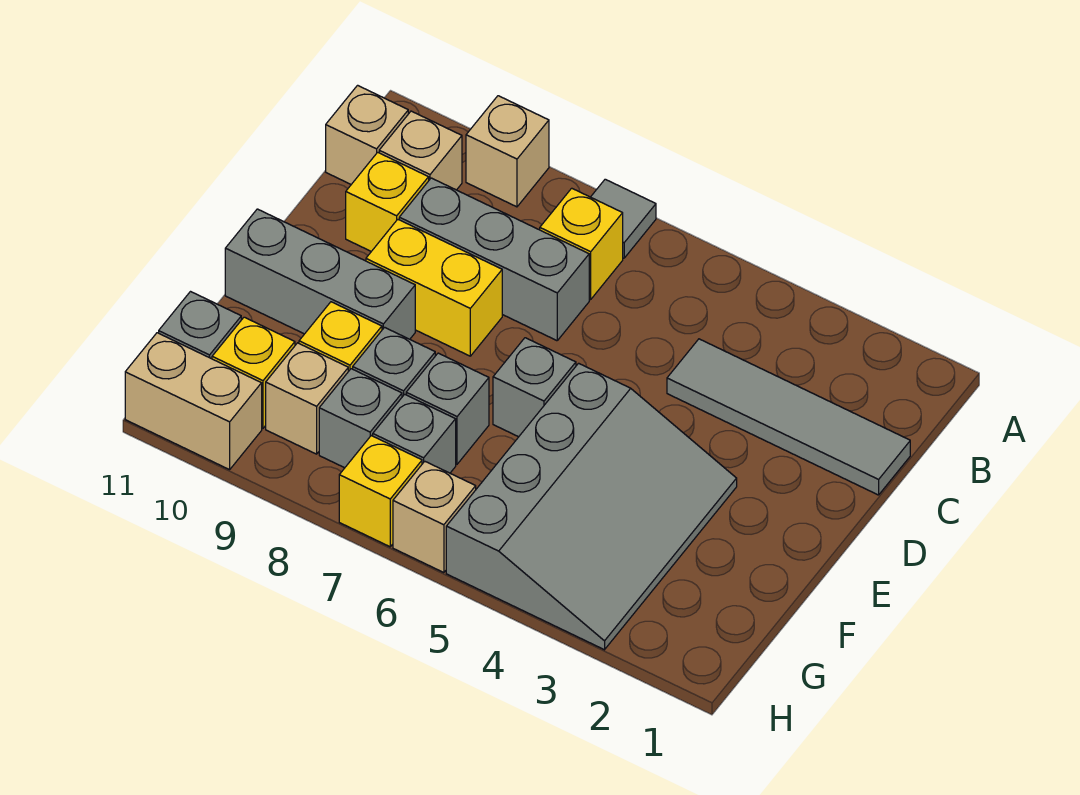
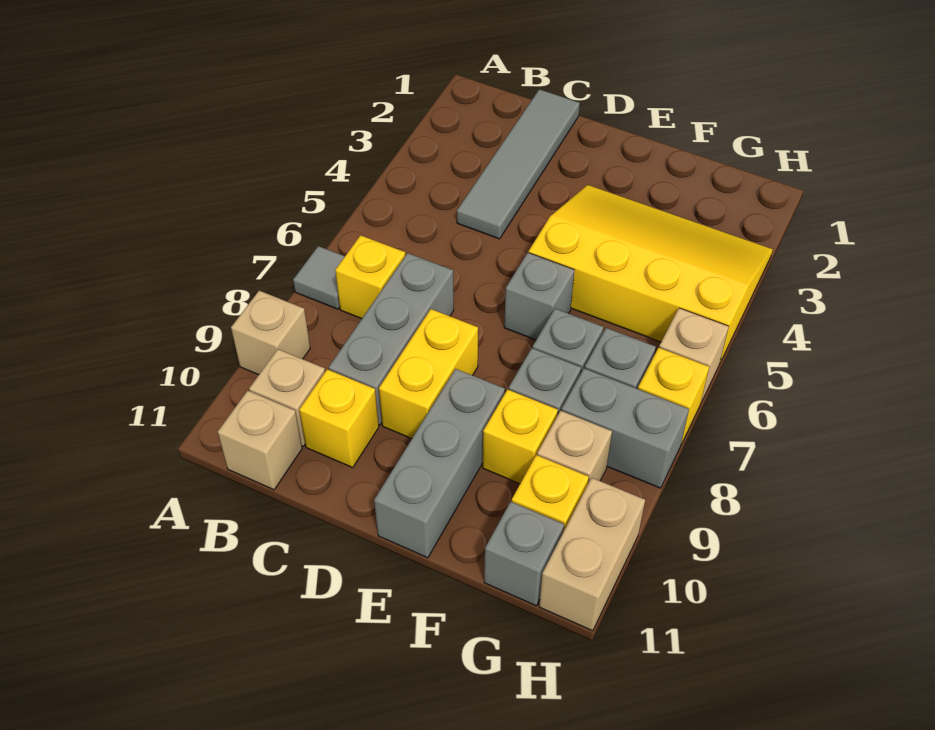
grey 3x4 slope [446,363,737,650] -> yellow 3x4 slope [529,185,773,364]
grey 1x1 brick [319,369,402,468] -> grey 1x2 brick [561,368,689,488]

